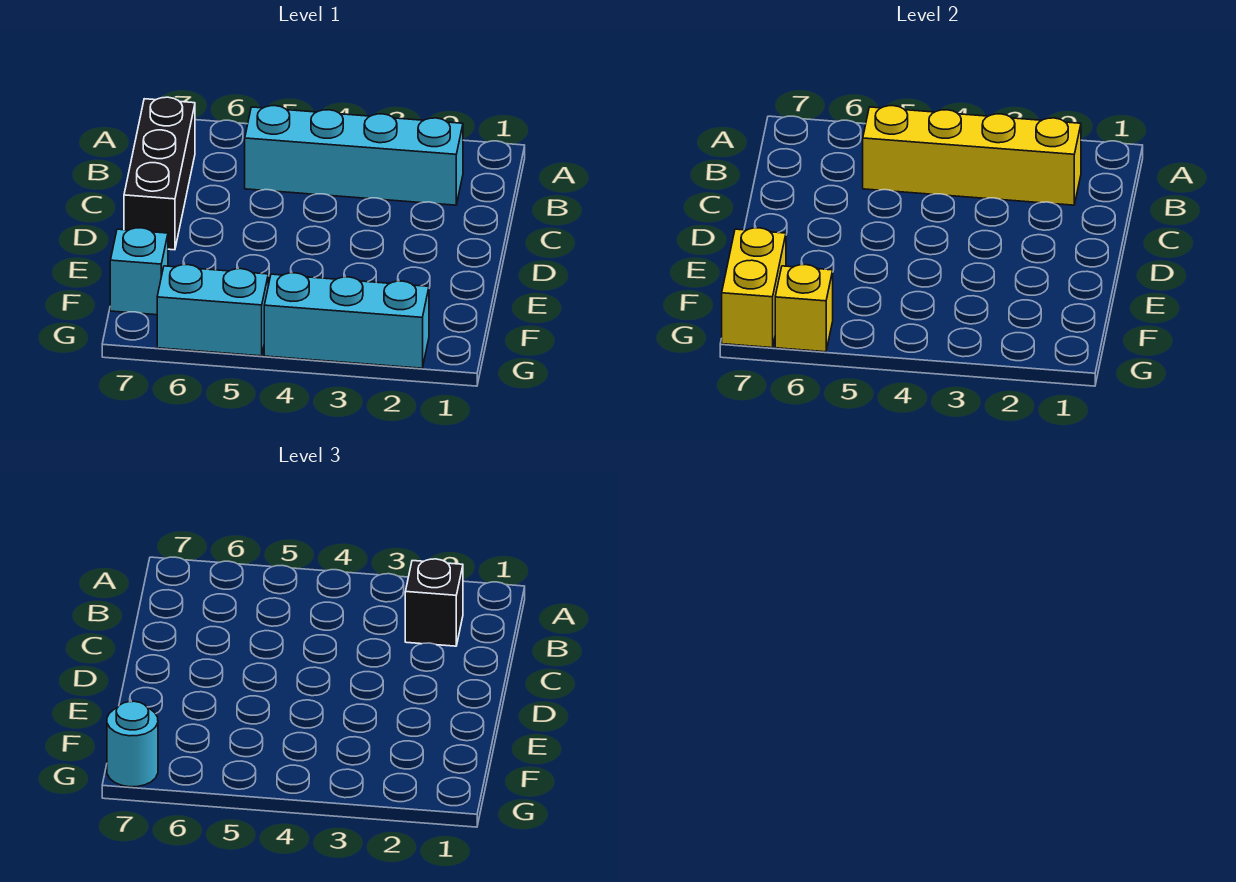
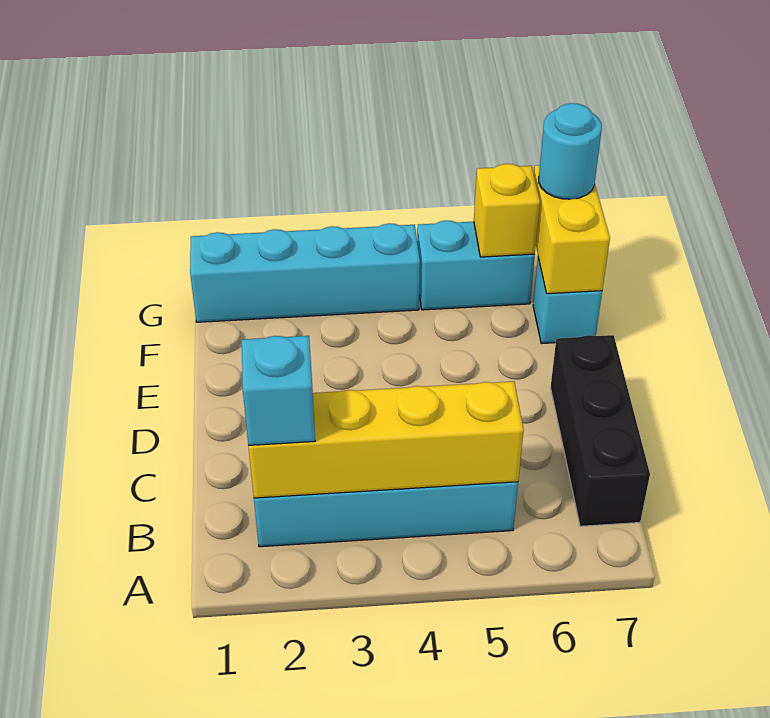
black 1x1 brick [405,559,463,646] -> cyan 1x1 brick [242,336,315,445]
cyan 1x3 brick [264,273,429,368] -> cyan 1x4 brick [190,223,420,322]

